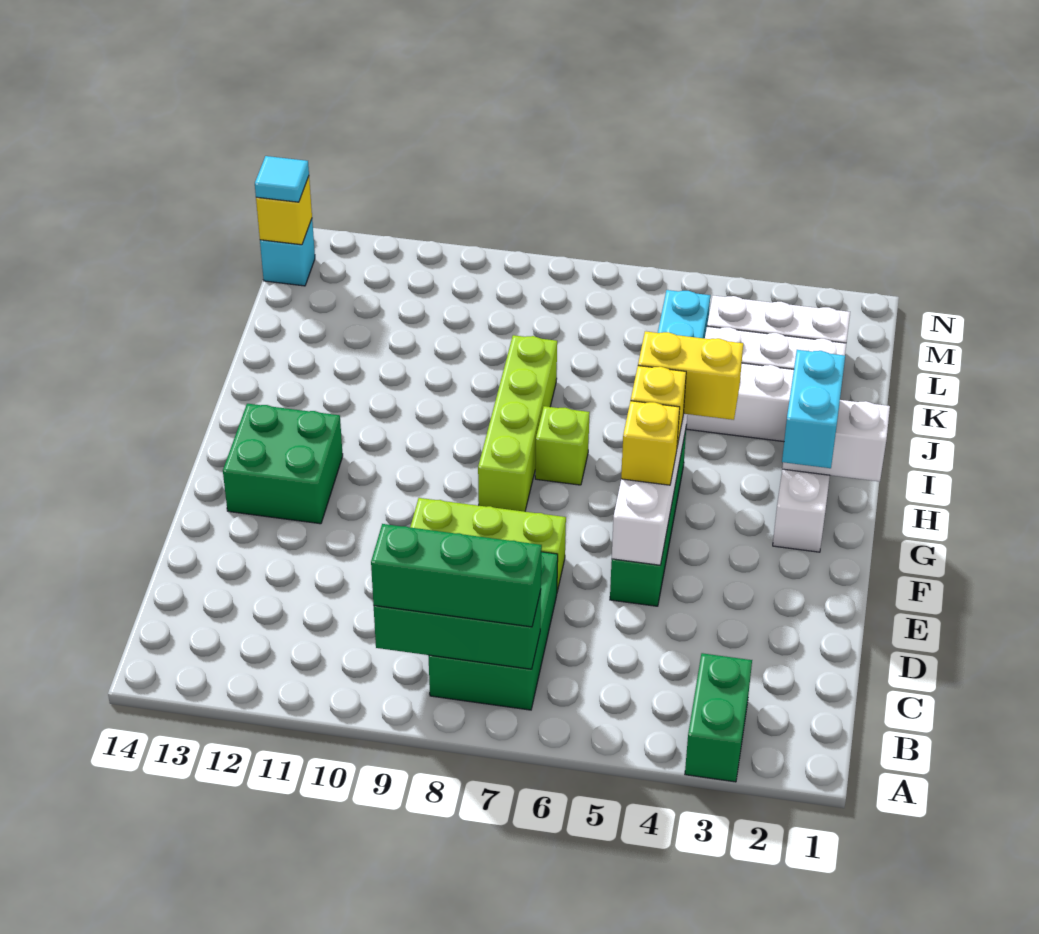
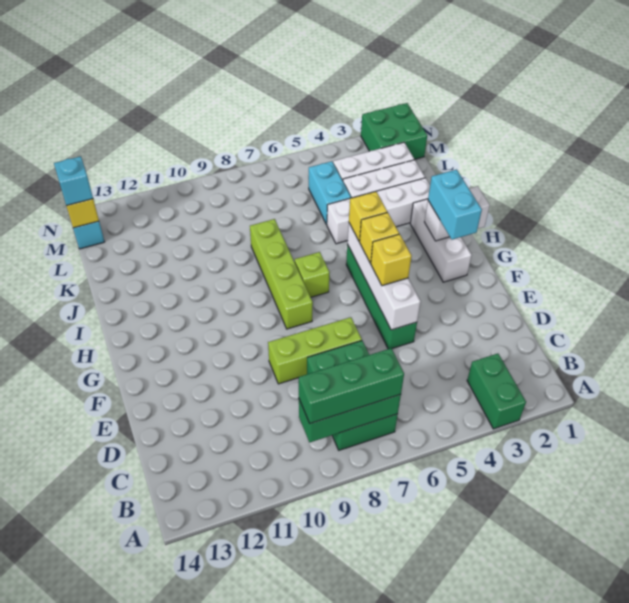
green 2x2 brick [223,404,343,524] -> green 2x2 brick moved to [361,103,427,159]
yellow 1x2 brick [638,331,743,420] -> yellow 1x1 brick [349,191,387,242]
cyan 1x1 tile [255,156,309,202] -> cyan 1x1 brick [54,156,93,206]

